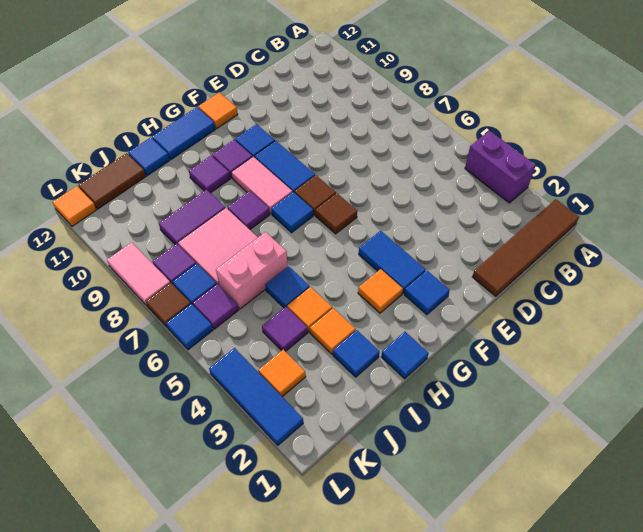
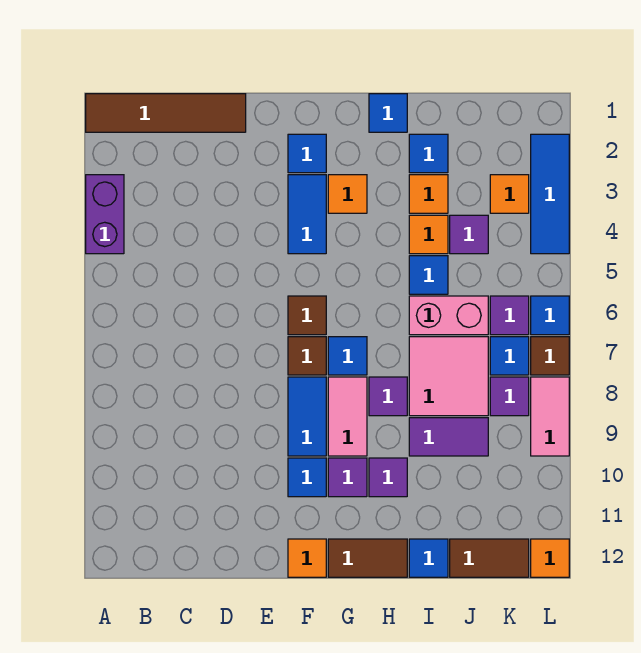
blue 1x2 tile [152,107,216,159] -> brown 1x2 tile [328,539,407,577]

